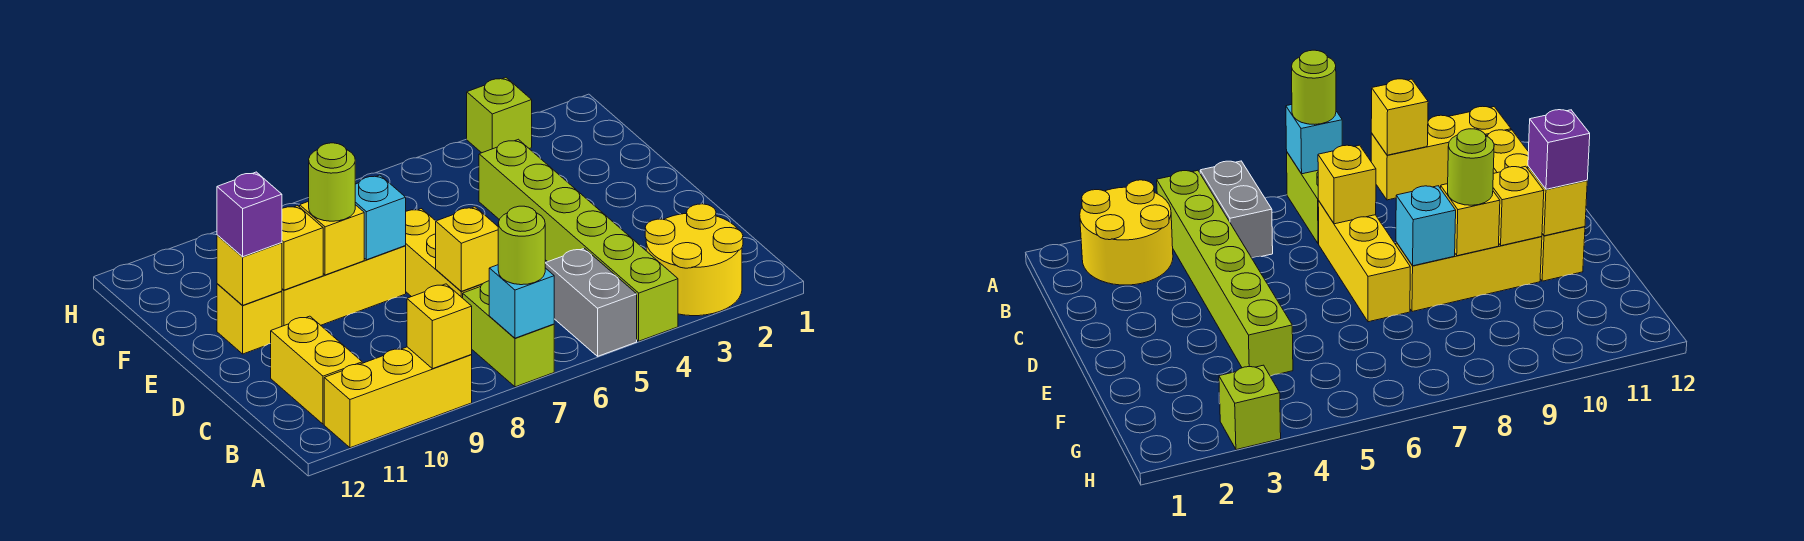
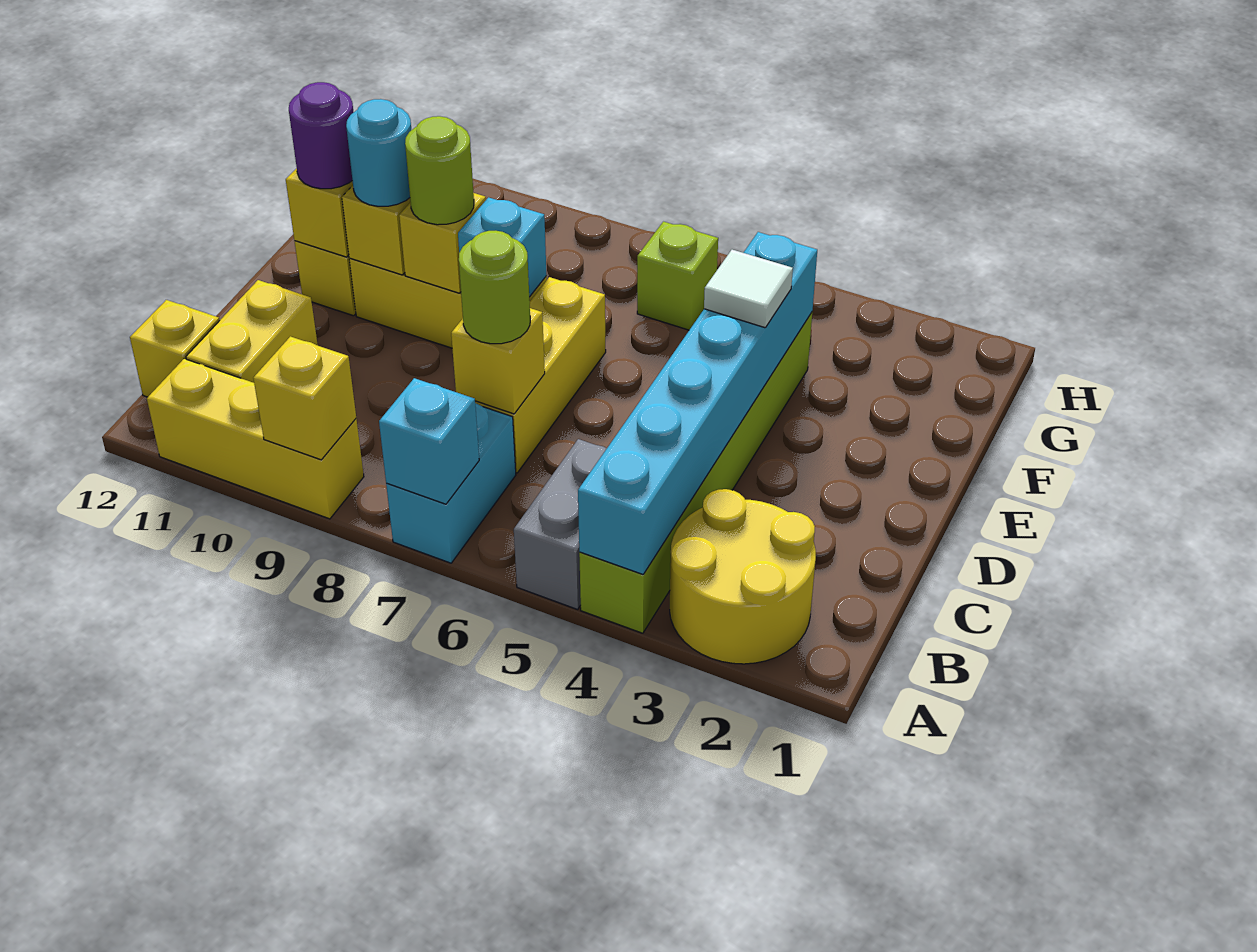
none -> cyan 1x6 brick [578,232,817,574]
lime 1x2 brick [463,281,554,387] -> cyan 1x2 brick [386,403,516,563]
lime 1x1 round brick [498,206,545,285] -> lime 1x1 round brick moved to [459,231,530,344]
none -> yellow 1x1 brick [130,300,220,397]
none -> white 1x1 tile [704,250,793,328]
none -> cyan 1x1 round brick [346,99,411,206]
purple 1x1 brick [217,172,282,257] -> purple 1x1 round brick [289,82,354,189]
lime 1x1 brick [467,78,532,153] -> lime 1x1 brick moved to [637,222,718,330]

